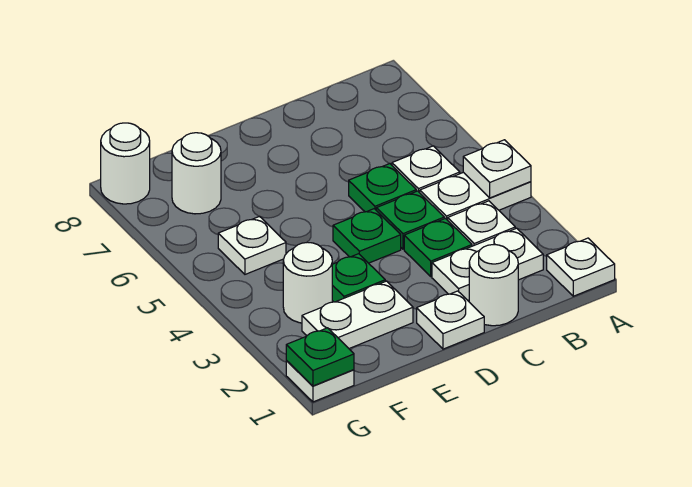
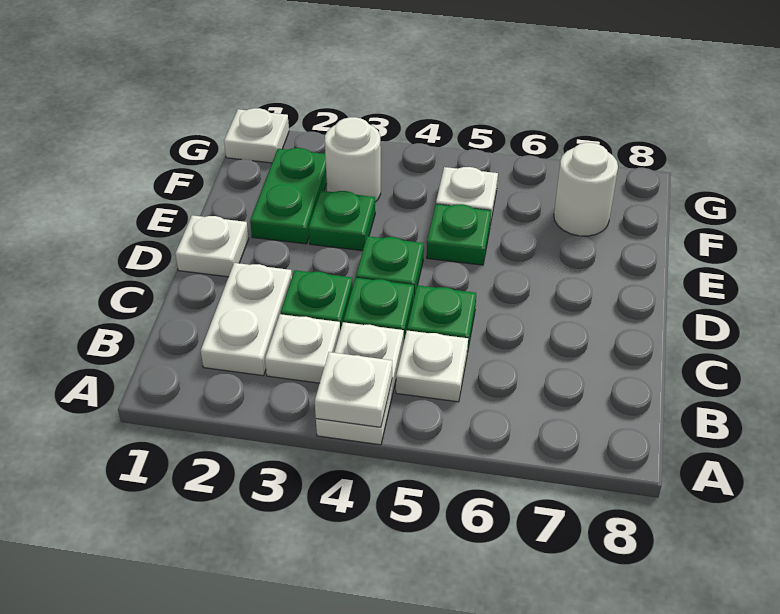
white 1x1 plate [547,238,615,296] -> none
white 1x1 round brick [469,245,518,326] -> none
white 1x2 plate [302,281,413,349] -> green 1x2 plate [250,148,327,244]
green 1x1 plate [286,328,354,386] -> green 1x1 plate moved to [427,204,491,265]
white 1x1 round brick [101,123,150,204] -> none

